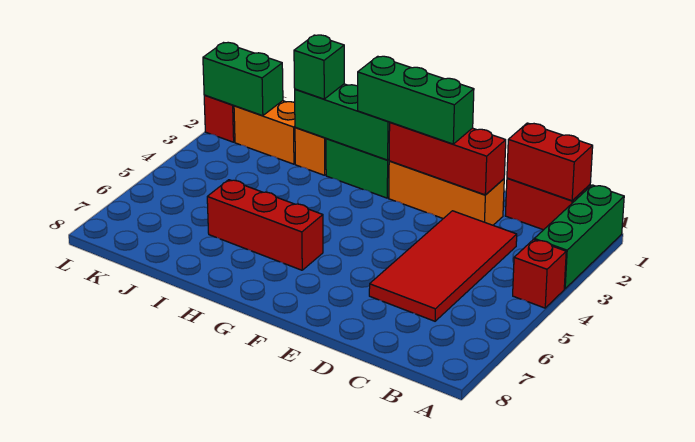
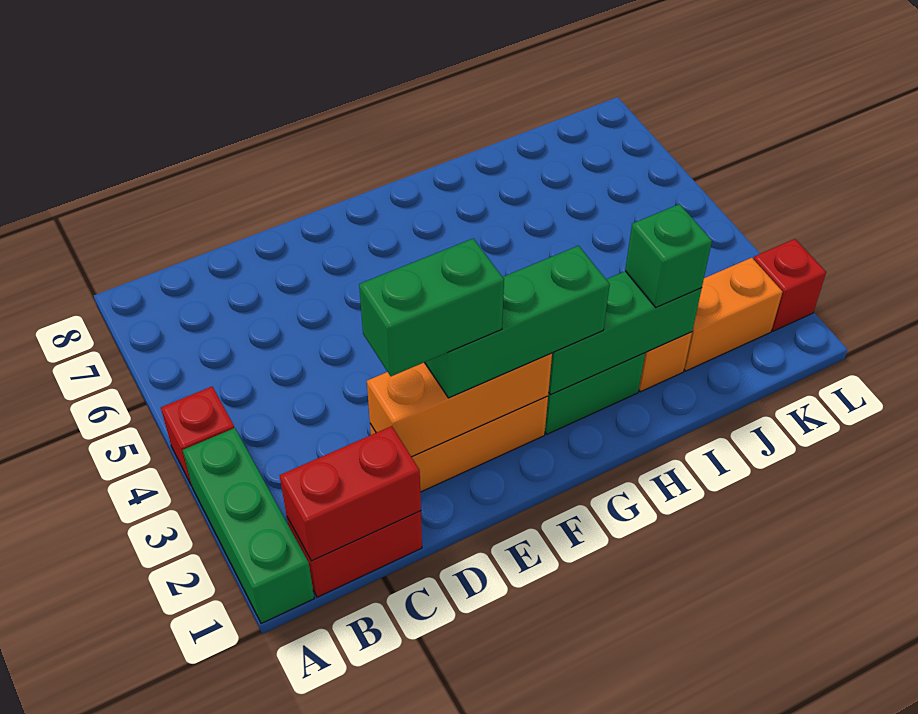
red 2x4 tile [369,211,517,321] -> none
red 1x3 brick [389,122,506,195] -> orange 1x3 brick [367,353,552,457]
red 1x3 brick [207,180,323,270] -> none
green 1x2 brick [203,42,283,116] -> green 1x2 brick moved to [359,239,504,376]

